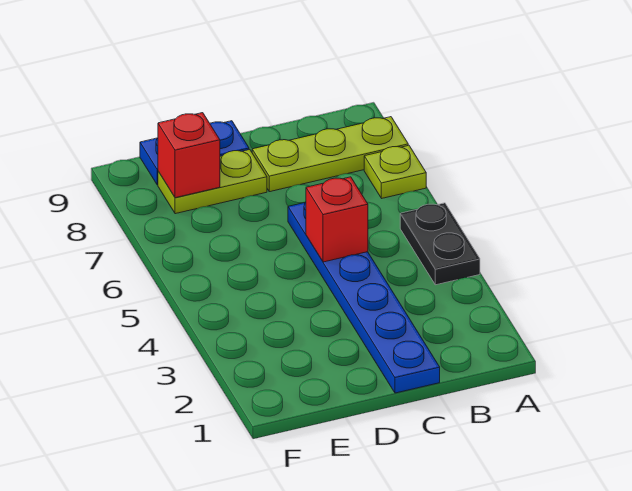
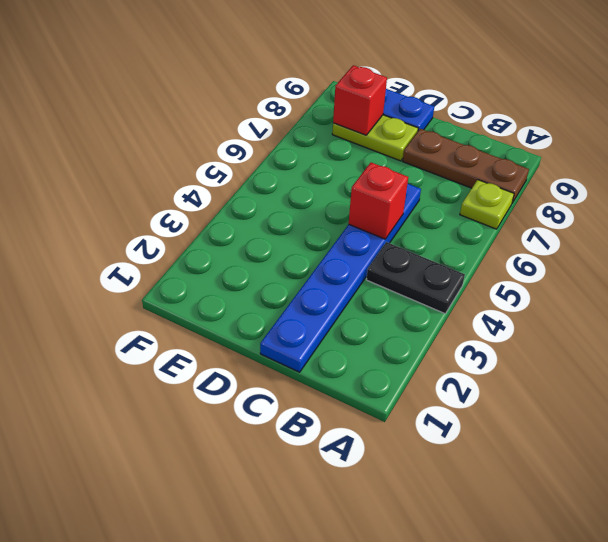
black 1x2 plate [400,203,480,285] -> black 1x2 plate turned to [366,242,465,314]
lime 1x3 plate [252,117,408,192] -> brown 1x3 plate [403,129,529,203]

